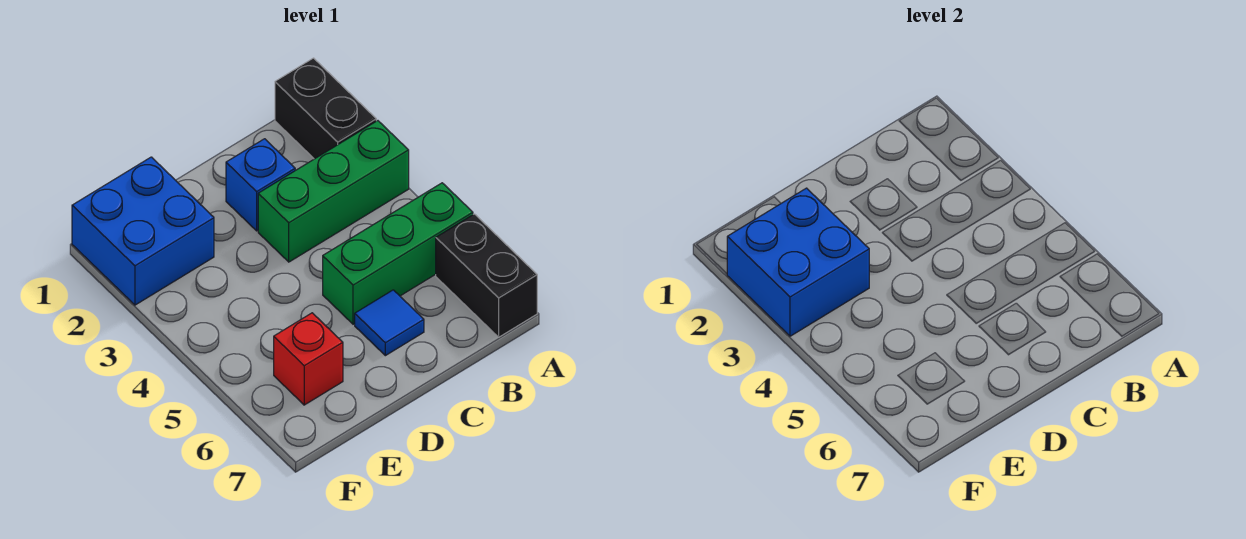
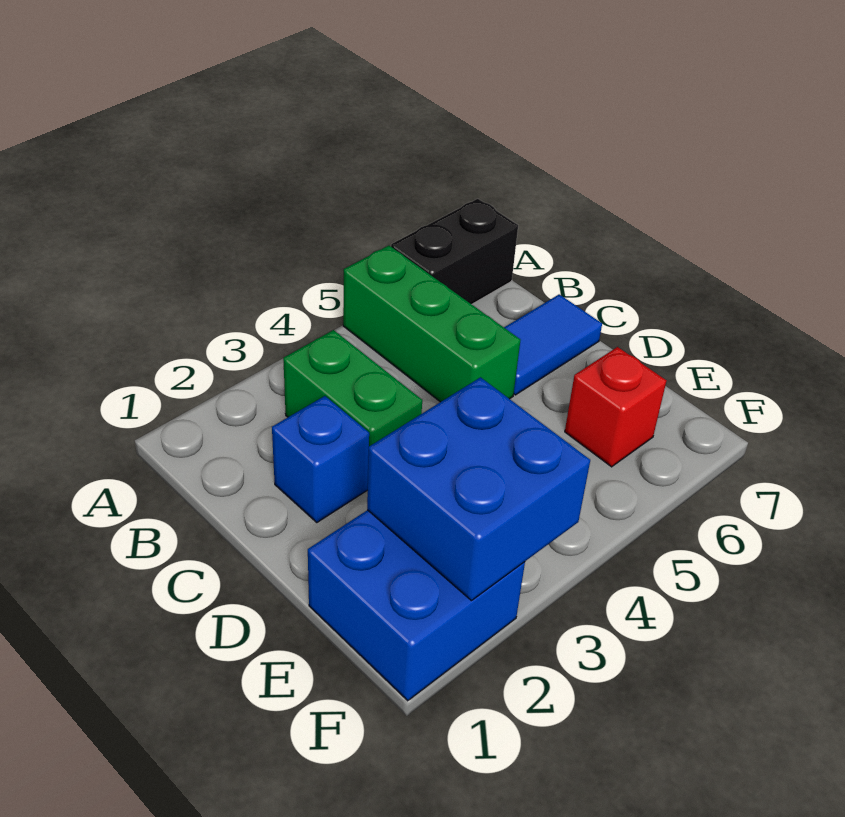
black 1x2 brick [275,58,376,159] -> none
green 1x3 brick [258,121,409,262] -> green 1x2 brick [283,330,422,446]
blue 1x1 tile [355,290,424,356] -> blue 1x2 tile [504,294,602,395]

